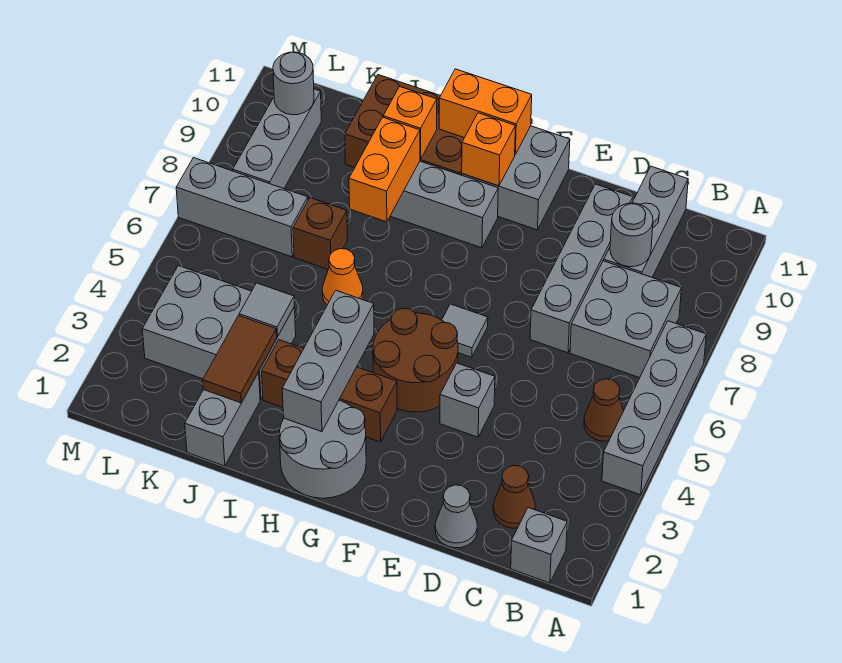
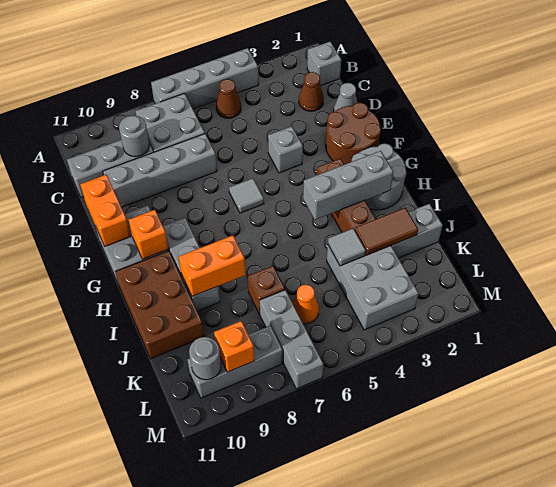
brown 2x2 round brick [373,308,458,412] -> brown 2x2 round brick moved to [326,103,381,165]
orange 1x2 brick [439,69,532,154] -> orange 1x2 brick moved to [80,175,131,246]
orange 1x1 cone [322,249,363,305] -> orange 1x1 cone moved to [293,285,319,324]
orange 1x1 brick [383,86,437,159] -> orange 1x1 brick moved to [214,321,254,372]

